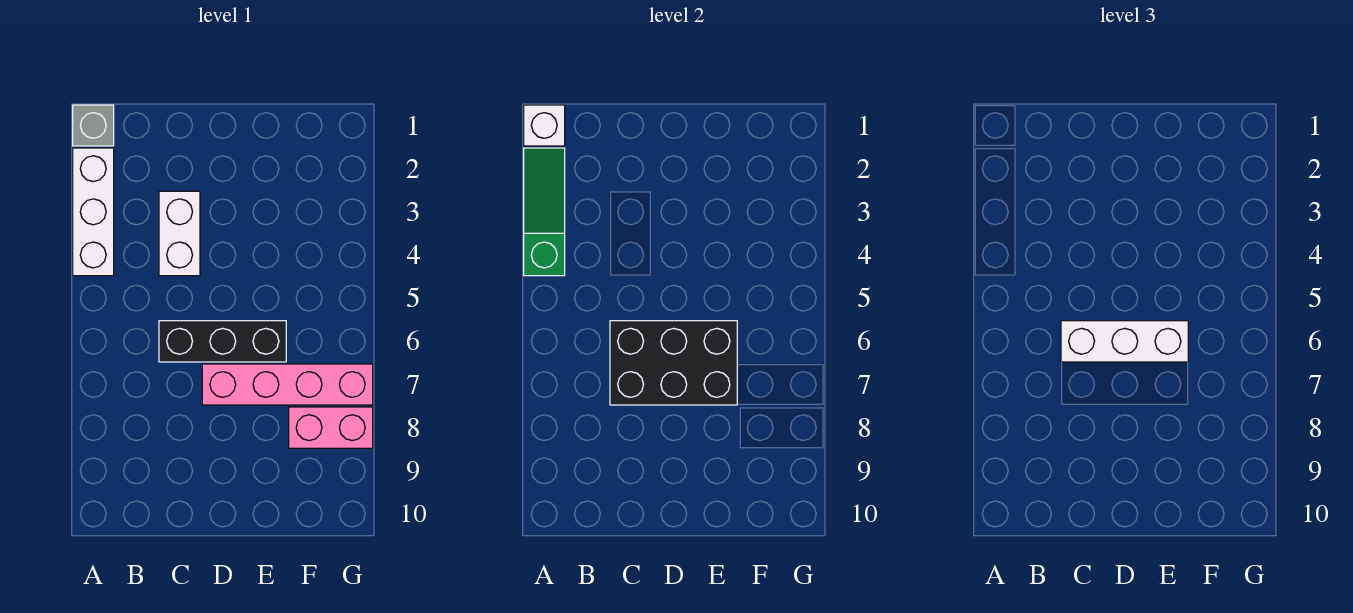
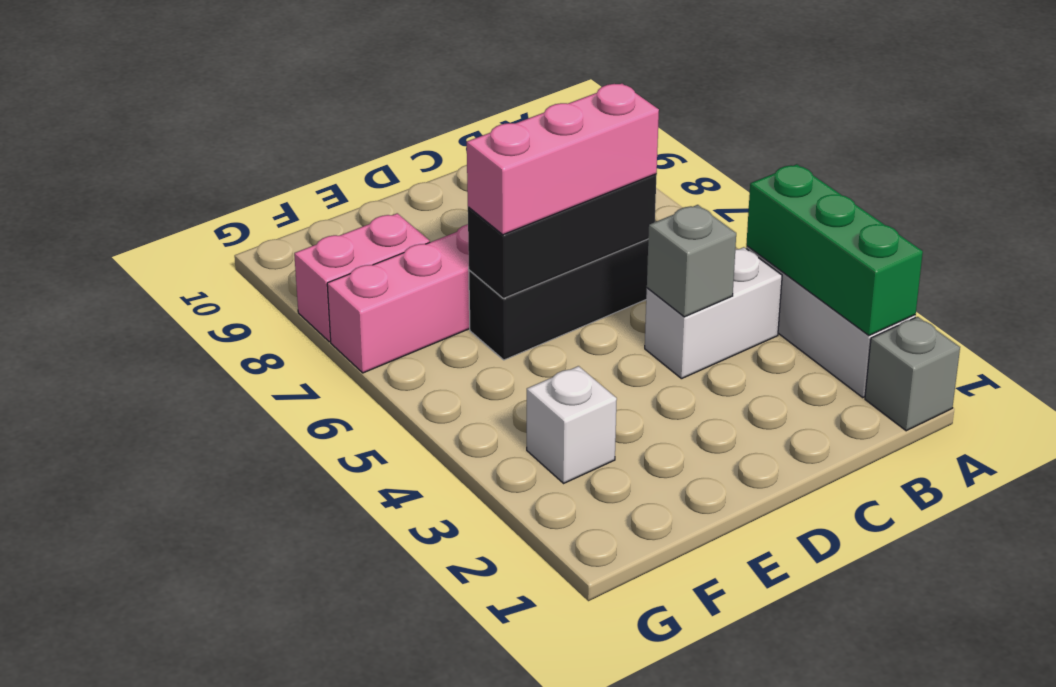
white 1x1 brick [524,105,565,146] -> white 1x1 brick moved to [527,366,617,483]
green 1x3 slope [524,148,565,276] -> green 1x3 brick [746,164,923,336]
white 1x2 brick [159,191,200,276] -> white 1x2 brick turned to [645,247,782,379]
none -> grey 1x1 brick [647,205,736,317]
black 2x3 brick [610,321,737,405] -> black 1x3 brick [468,174,657,298]
white 1x3 brick [1061,321,1188,362] -> pink 1x3 brick [467,83,659,235]

